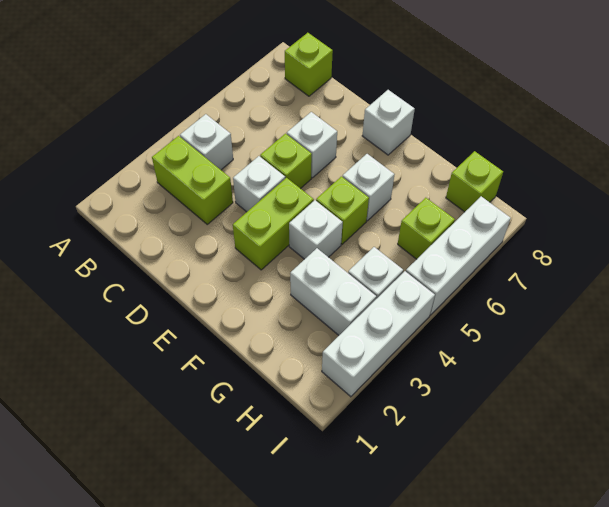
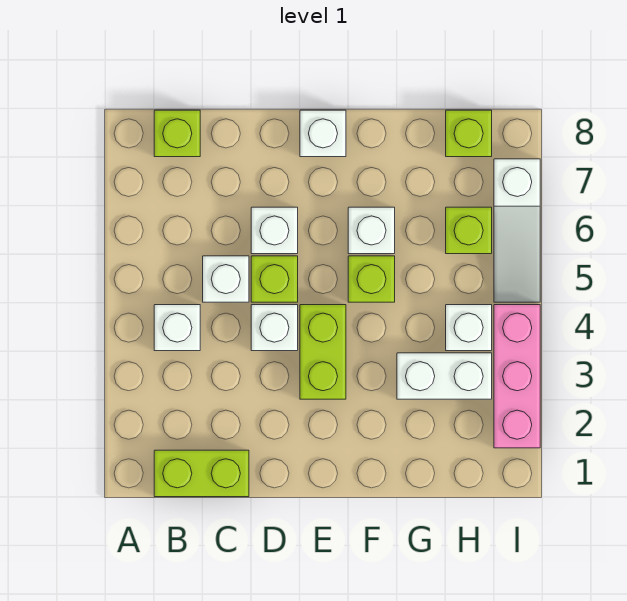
lime 1x2 brick [152,136,233,224] -> lime 1x2 brick moved to [154,450,249,497]
white 1x1 brick [289,200,343,259] -> white 1x1 brick moved to [203,256,249,302]
white 1x3 brick [322,271,435,397] -> pink 1x3 brick [494,305,540,448]
white 1x3 brick [406,196,511,315] -> white 1x3 slope [494,159,540,302]

